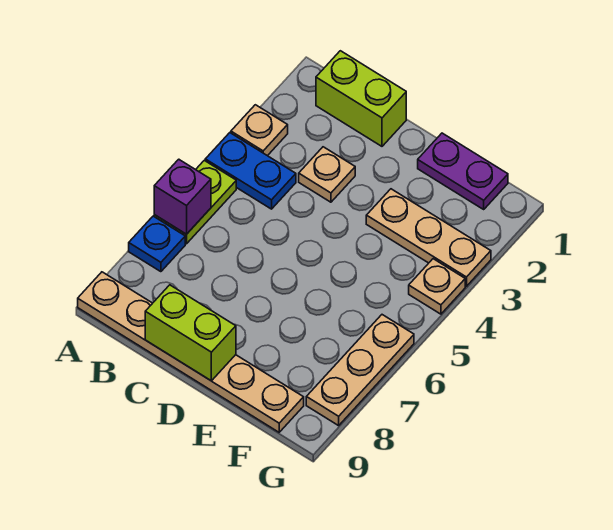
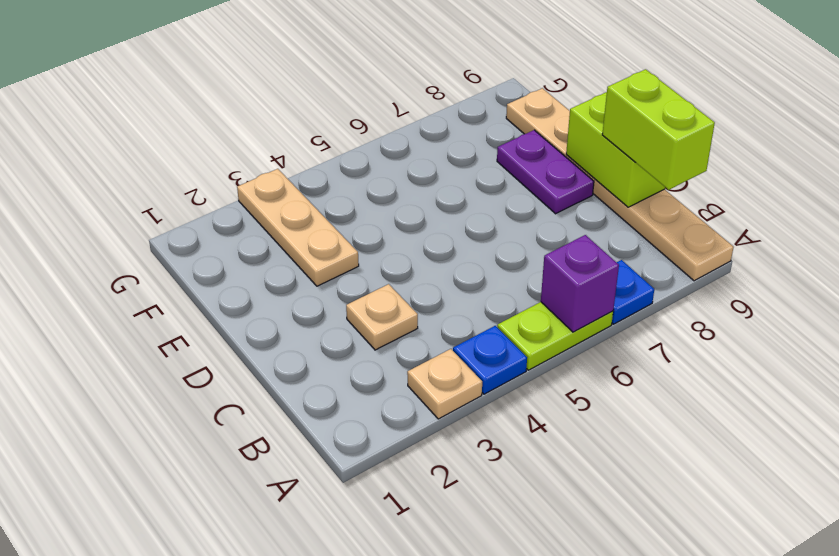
blue 1x2 plate [205,133,296,209] -> blue 1x1 plate [453,326,527,394]
lime 1x2 brick [316,51,406,146] -> lime 1x2 brick moved to [602,69,715,190]
purple 1x2 plate [418,133,508,209] -> purple 1x2 plate moved to [497,130,594,214]
tan 1x1 plate [409,259,465,314] -> none
tan 1x3 plate [306,315,414,426] -> none

